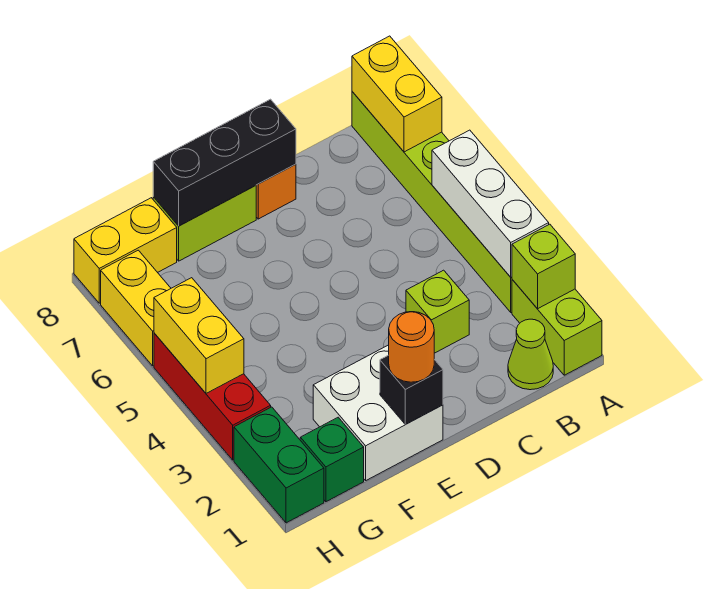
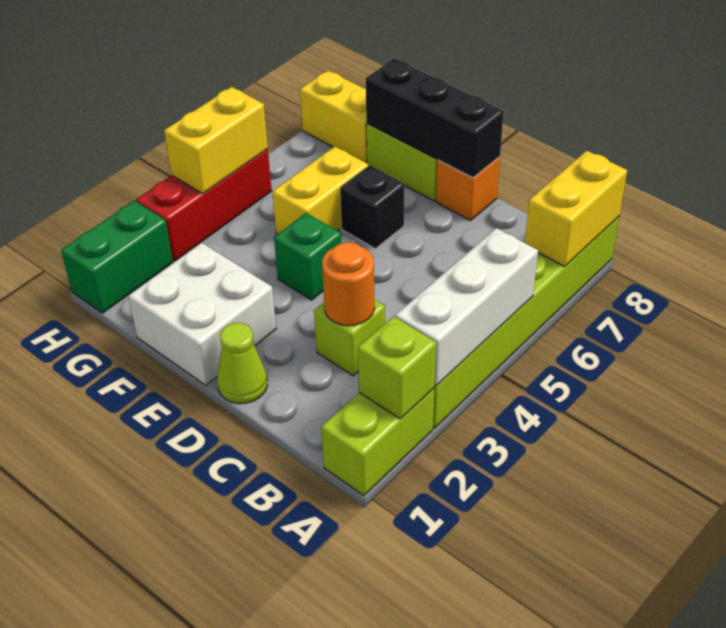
lime 1x1 cone [508,319,553,390] -> lime 1x1 cone moved to [217,323,267,404]
black 1x1 brick [380,355,443,424] -> black 1x1 brick moved to [340,165,404,249]
orange 1x1 round brick [389,312,434,382] -> orange 1x1 round brick moved to [322,242,375,326]
green 1x1 brick [300,417,364,502] -> green 1x1 brick moved to [274,213,341,300]
yellow 1x2 brick [101,250,171,366] -> yellow 1x2 brick moved to [273,146,368,234]

